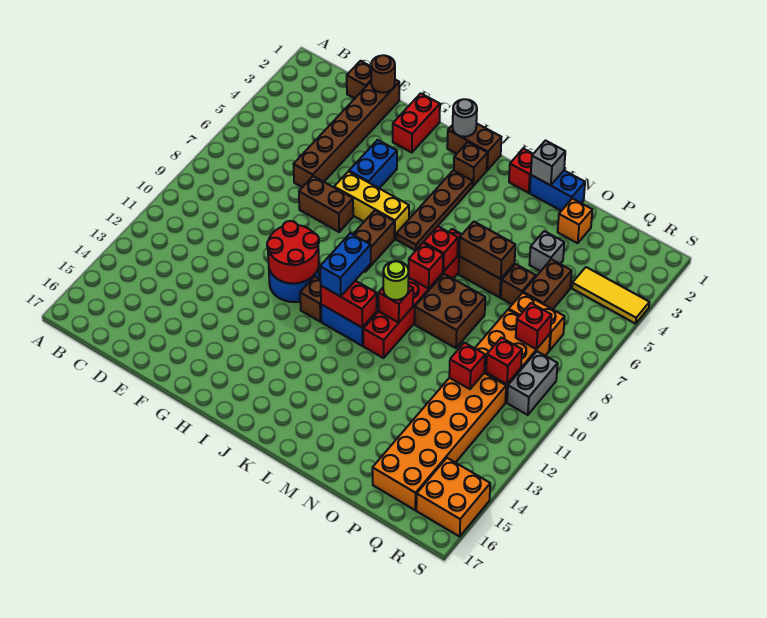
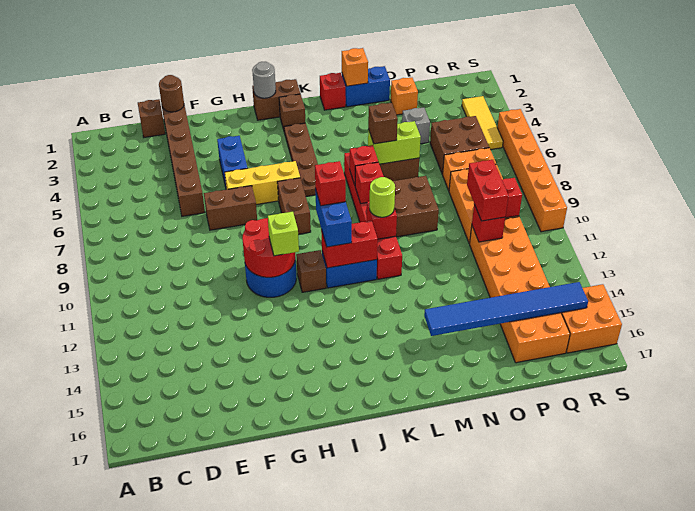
red 1x2 brick [393,93,440,153] -> red 1x2 brick moved to [467,160,508,221]
none -> lime 1x1 brick [268,212,299,256]
grey 1x1 brick [531,141,565,185] -> orange 1x1 brick [342,48,368,86]
brown 1x2 brick [459,222,515,279] -> lime 1x2 brick [368,121,421,164]
none -> blue 1x6 tile [424,282,588,336]
brown 1x1 brick [501,264,536,304] -> brown 1x1 brick moved to [368,103,398,144]
brown 1x2 brick [523,259,572,309] -> brown 2x2 brick [430,116,489,174]
yellow 1x3 tile [572,267,649,324] -> yellow 1x3 tile turned to [462,96,503,149]
red 1x1 brick [516,303,552,349] -> red 1x1 brick moved to [315,161,346,206]
grey 1x2 brick [507,351,558,415] -> none
none -> orange 1x6 brick [497,109,567,232]

